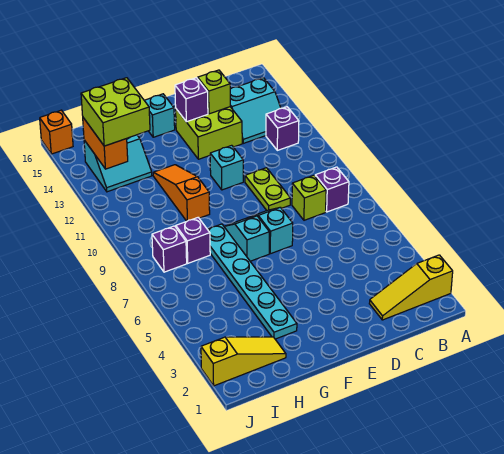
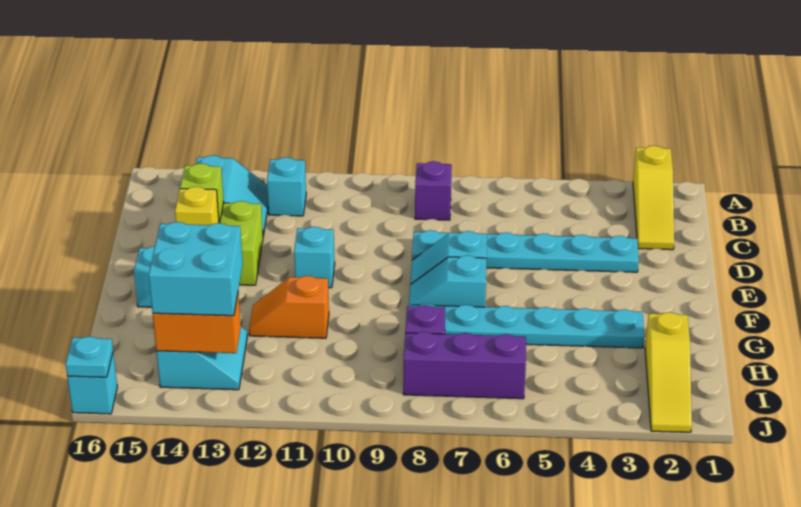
purple 1x1 brick [266,107,299,150] -> cyan 1x1 brick [267,157,306,216]
lime 1x1 brick [292,175,326,220] -> none
none -> cyan 1x6 plate [412,230,639,272]
lime 1x2 plate [245,168,290,210] -> none
purple 1x1 brick [175,78,208,122] -> yellow 1x1 brick [175,187,219,225]
orange 1x3 slope [153,165,210,221] -> orange 1x2 slope [249,276,329,338]
yellow 1x3 slope [201,337,286,386] -> yellow 1x3 slope turned to [645,312,692,432]
lime 2x2 brick [81,78,150,146] -> cyan 2x2 brick [149,222,243,316]
purple 1x1 brick [152,226,187,272] -> purple 1x3 brick [403,332,526,399]
orange 1x1 brick [40,110,73,154] -> cyan 1x1 brick [67,353,117,414]
none -> cyan 1x1 plate [66,336,113,377]

